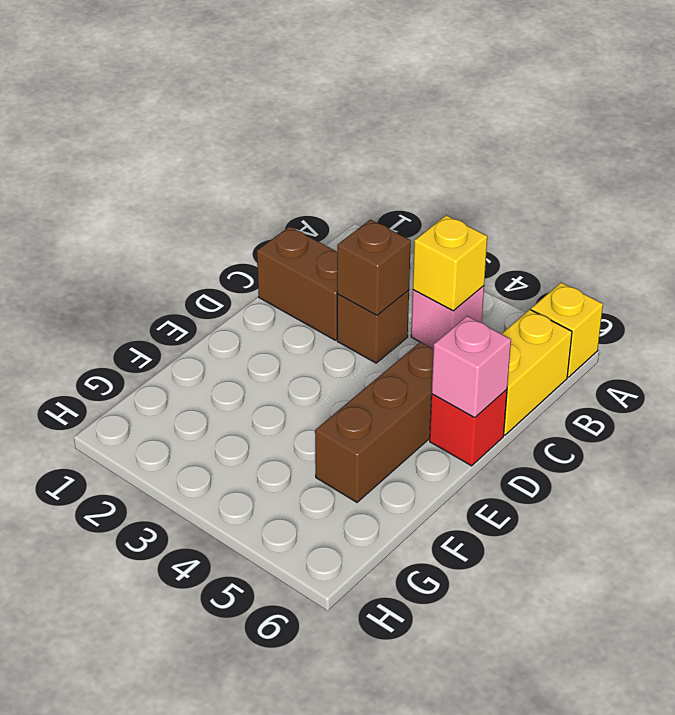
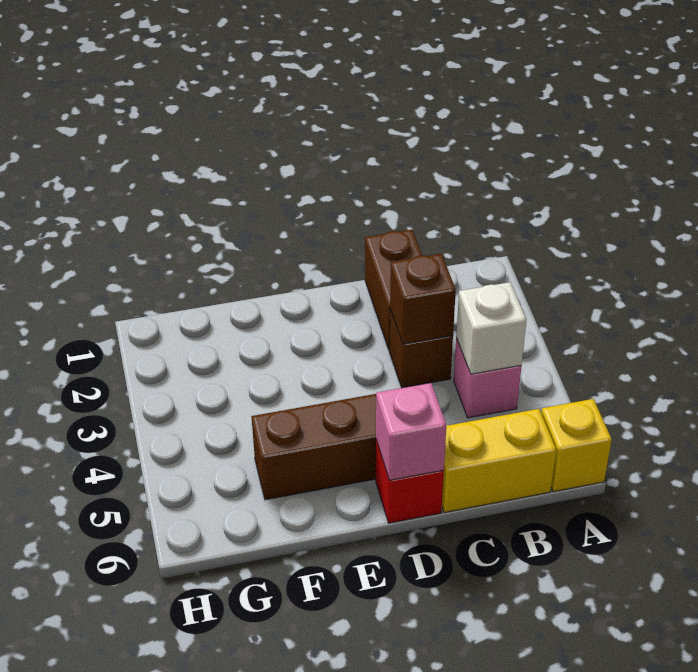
yellow 1x1 brick [413,215,487,311] -> white 1x1 brick [456,282,526,374]

